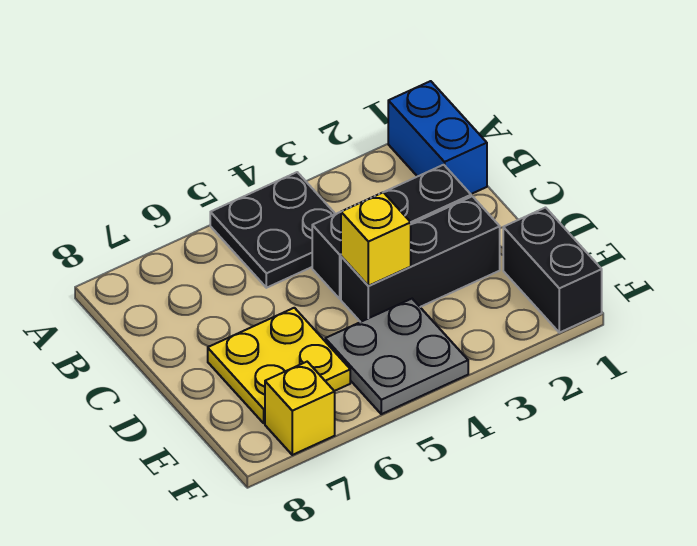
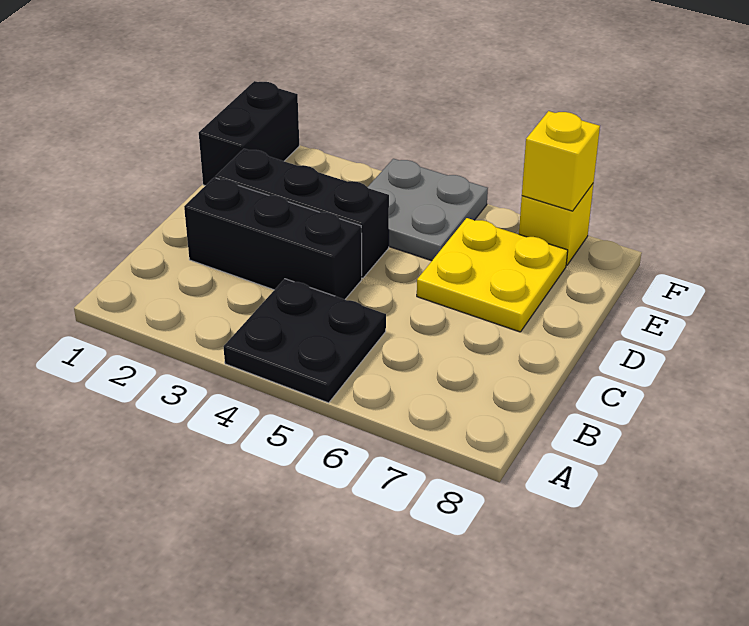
blue 1x2 brick [388,81,487,194] -> none
yellow 1x1 brick [341,192,411,286] -> yellow 1x1 brick moved to [522,111,600,211]

